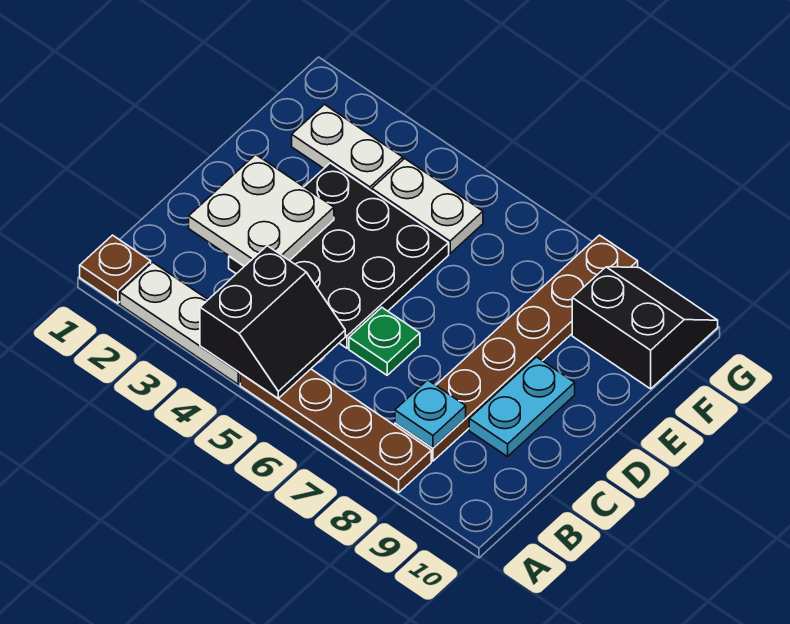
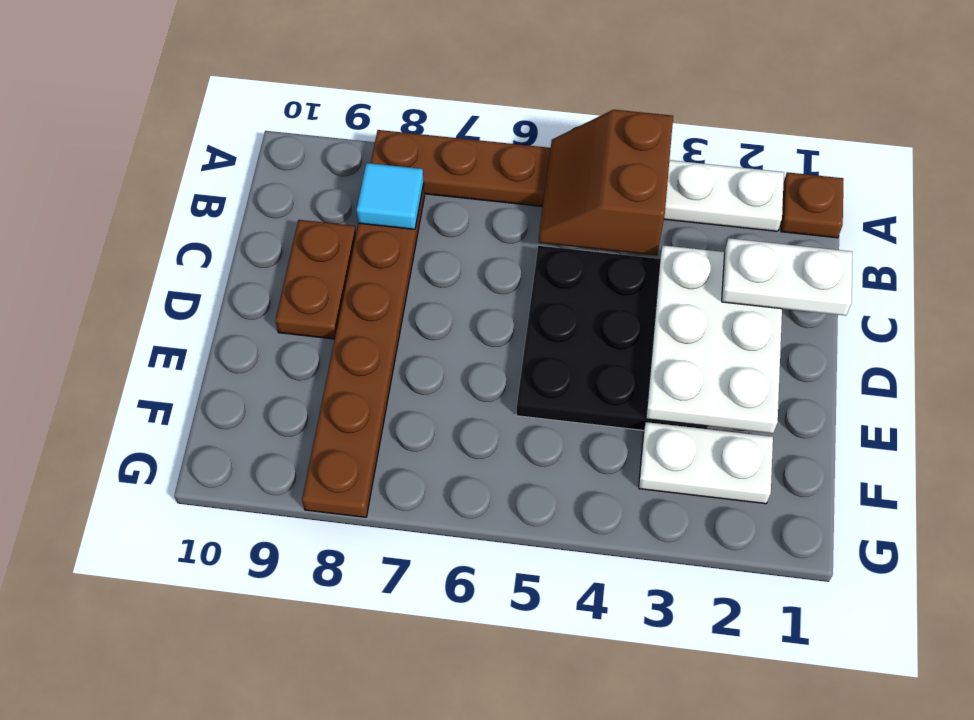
black 2x2 slope [200,246,345,398] -> brown 2x2 slope [539,110,673,255]
cyan 1x1 plate [395,380,466,448] -> cyan 1x1 tile [357,163,424,229]
white 2x2 plate [189,155,334,266] -> white 2x3 plate [646,245,782,433]
green 1x1 plate [349,307,420,375] -> none
cyan 1x2 plate [469,357,575,457] -> brown 1x2 plate [275,220,356,339]
white 1x2 plate [372,159,483,254] -> white 1x2 plate moved to [722,238,852,316]
black 2x2 slope [572,267,718,389] -> none

